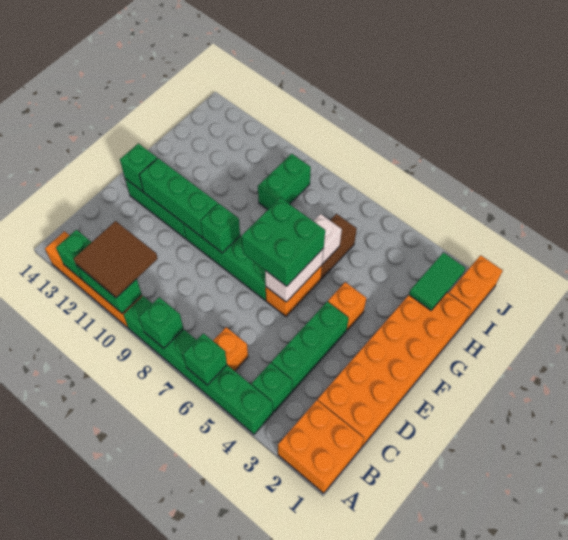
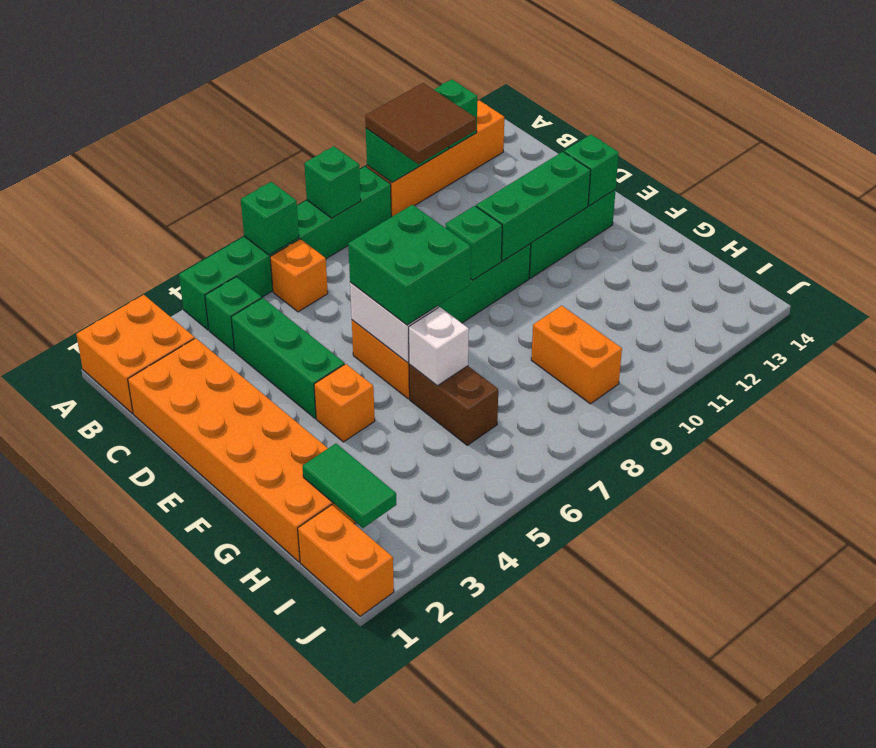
green 1x2 brick [258,154,311,210] -> orange 1x2 brick [531,306,622,404]

